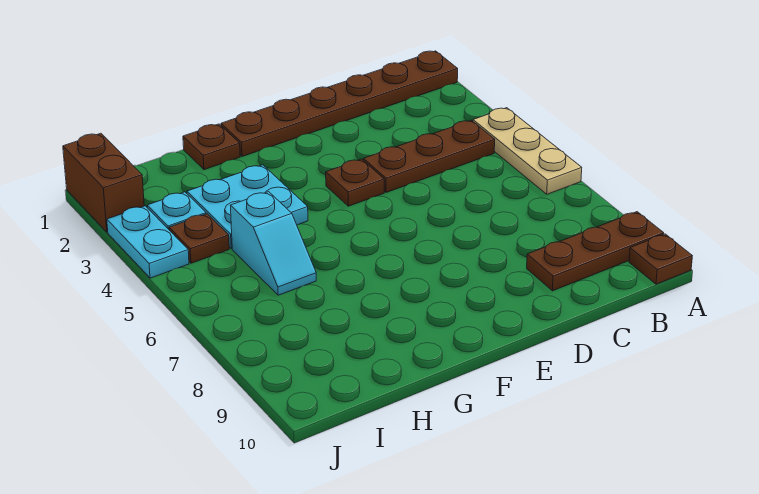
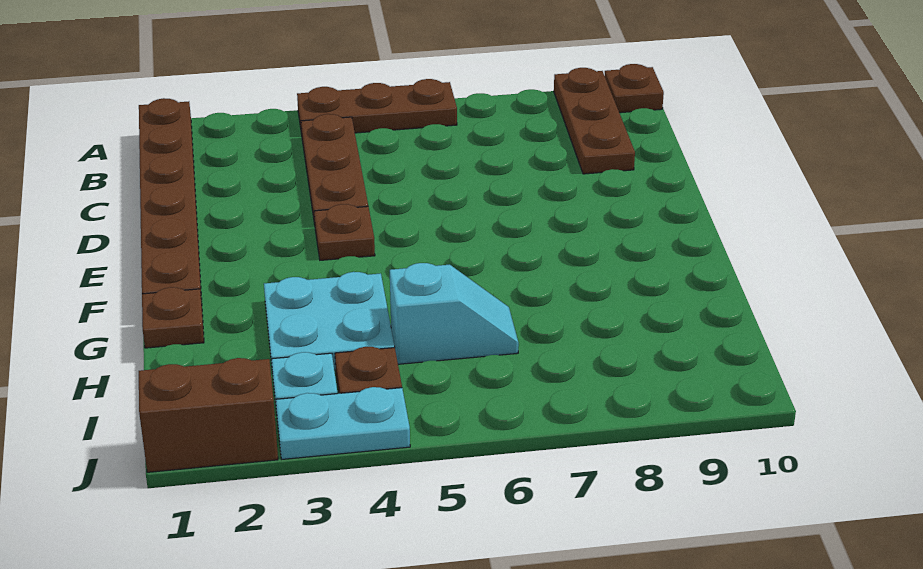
tan 1x3 plate [473,108,582,194] -> brown 1x3 plate [297,79,457,134]

